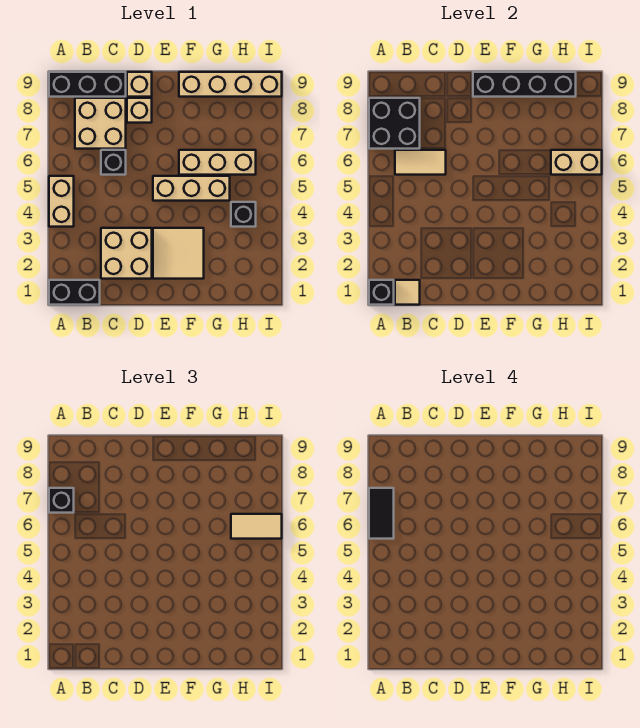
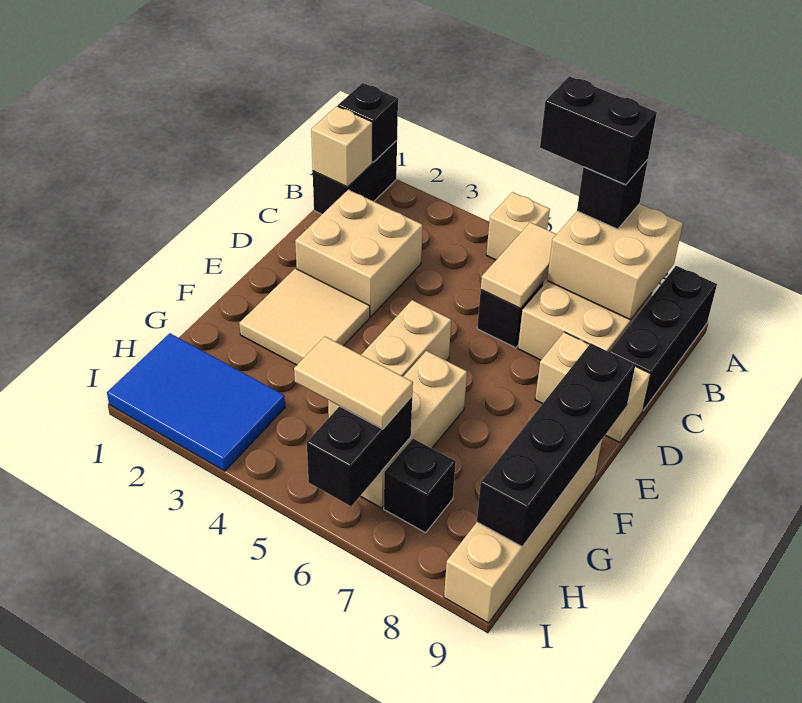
tan 1x2 brick [49,176,74,227] -> tan 1x1 brick [486,192,550,260]
black 1x2 tile [369,488,394,539] -> black 1x2 brick [540,76,657,185]
black 2x2 brick [369,98,420,149] -> tan 2x2 brick [547,204,683,320]
tan 1x1 tile [395,280,420,305] -> tan 1x1 brick [311,106,373,187]
none -> blue 2x3 tile [107,333,285,471]
black 1x1 brick [231,202,256,227] -> black 1x1 brick moved to [384,439,456,533]
tan 1x2 brick [551,150,602,175] -> black 1x2 brick [307,397,412,506]
tan 1x2 tile [231,514,282,539] -> tan 1x2 tile turned to [294,337,413,429]

